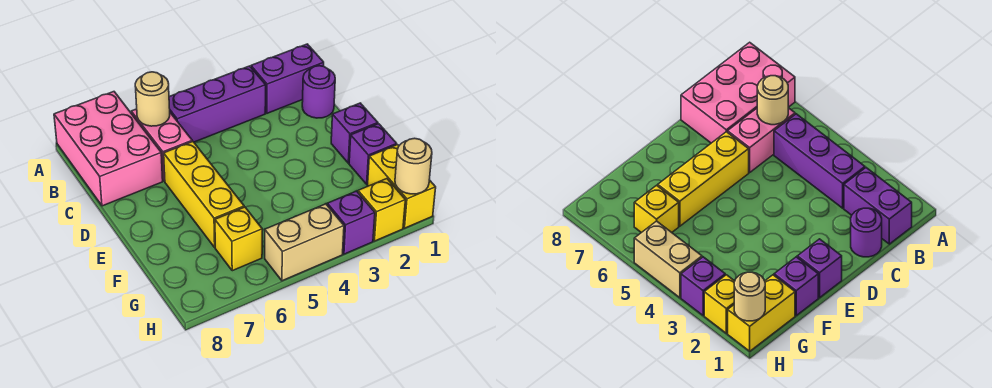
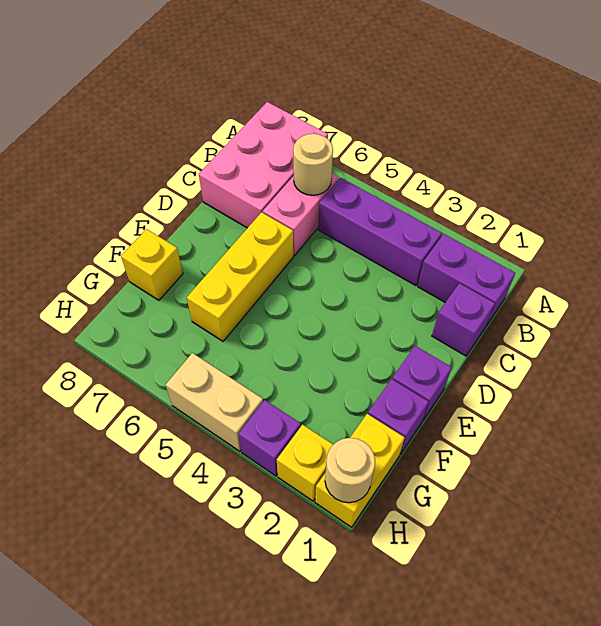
purple 1x1 round brick [302,66,335,118] -> purple 1x1 brick [432,283,495,356]
yellow 1x1 brick [215,207,262,271] -> yellow 1x1 brick moved to [121,229,183,300]

